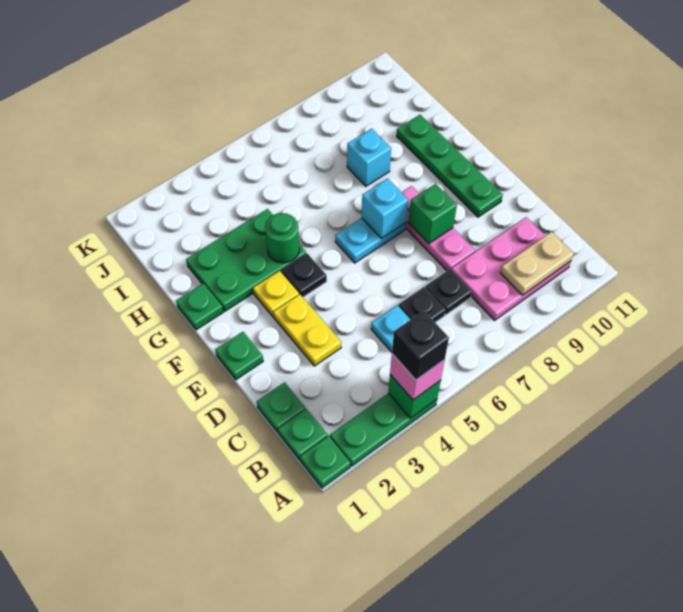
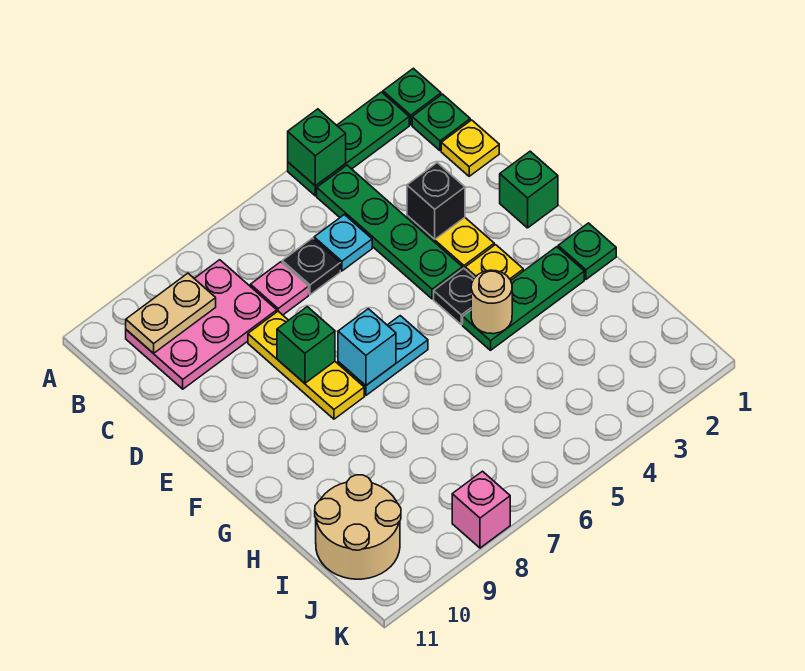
pink 1x1 brick [390,354,445,400] -> pink 1x1 brick moved to [452,471,510,548]
black 1x1 brick [392,311,449,380] -> black 1x1 brick moved to [407,163,465,239]
green 1x1 plate [257,382,305,432] -> yellow 1x1 plate [441,120,499,176]
black 1x1 plate [425,269,472,315] -> pink 1x1 plate [250,262,309,315]
pink 1x3 plate [401,186,475,271] -> yellow 1x3 plate [248,311,364,419]
green 1x1 plate [215,332,263,380] -> green 1x1 brick [500,151,558,228]
green 1x4 plate [396,115,503,217] -> green 1x4 plate moved to [317,165,462,299]
green 2x3 plate [186,209,306,311] -> green 1x3 plate [463,247,584,350]
green 1x1 round brick [265,213,300,263] -> tan 1x1 round brick [471,270,512,334]
cyan 1x1 brick [347,129,391,186] -> none
none -> tan 2x2 round brick [315,475,401,579]

